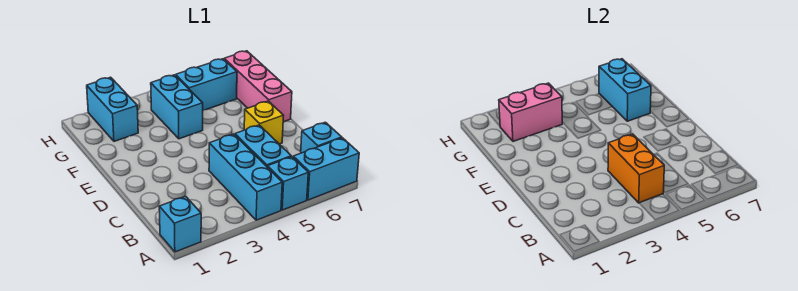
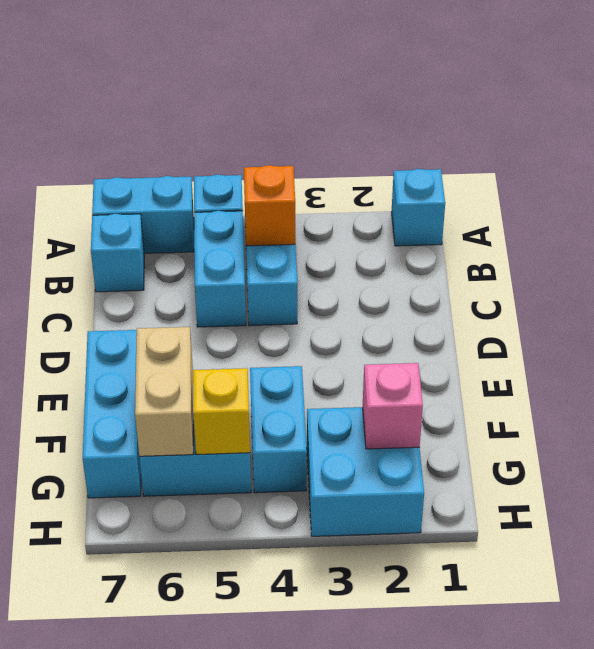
orange 1x2 brick [608,134,664,203] -> orange 1x1 brick [244,165,295,246]
yellow 1x1 brick [244,101,283,144] -> yellow 1x1 brick moved to [193,368,250,454]
pink 1x3 brick [224,51,292,122] -> cyan 1x3 brick [83,330,141,498]
cyan 1x2 brick [599,59,651,121] -> tan 1x2 brick [135,327,193,456]
cyan 1x2 brick [87,77,138,141] -> cyan 2x2 brick [307,407,424,536]
pink 1x2 brick [499,83,562,141] -> pink 1x1 brick [363,363,423,449]

